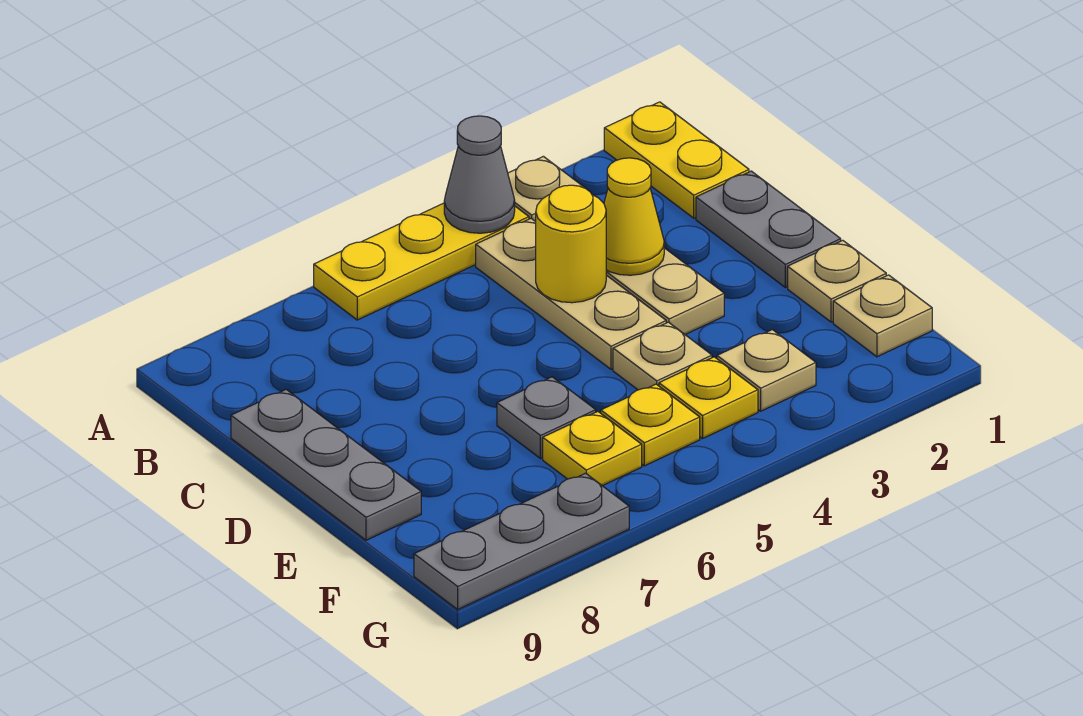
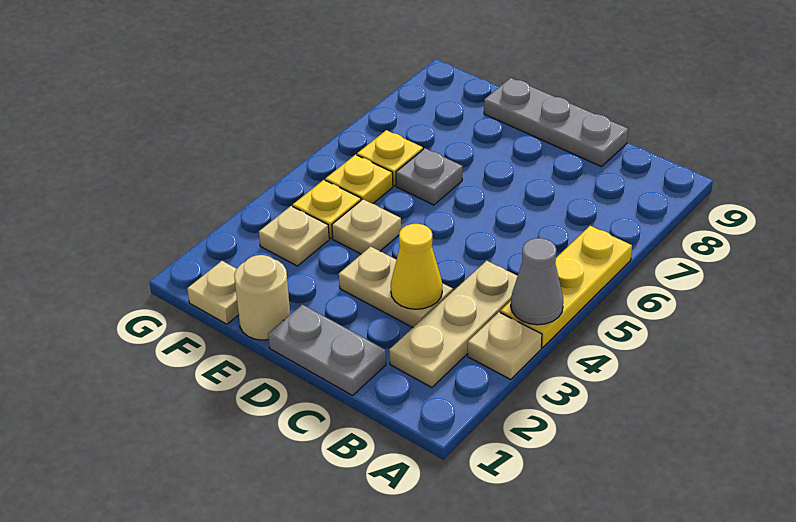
yellow 1x2 plate [604,102,749,218] -> none
tan 1x3 plate [476,218,666,369] -> tan 1x3 plate turned to [389,261,517,387]
yellow 1x1 round brick [536,185,606,303] -> none
tan 1x1 plate [788,240,886,322] -> tan 1x1 round brick [234,255,290,340]
grey 1x3 plate [414,473,629,609] -> none

